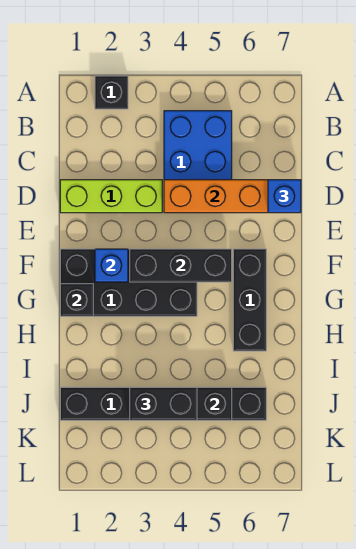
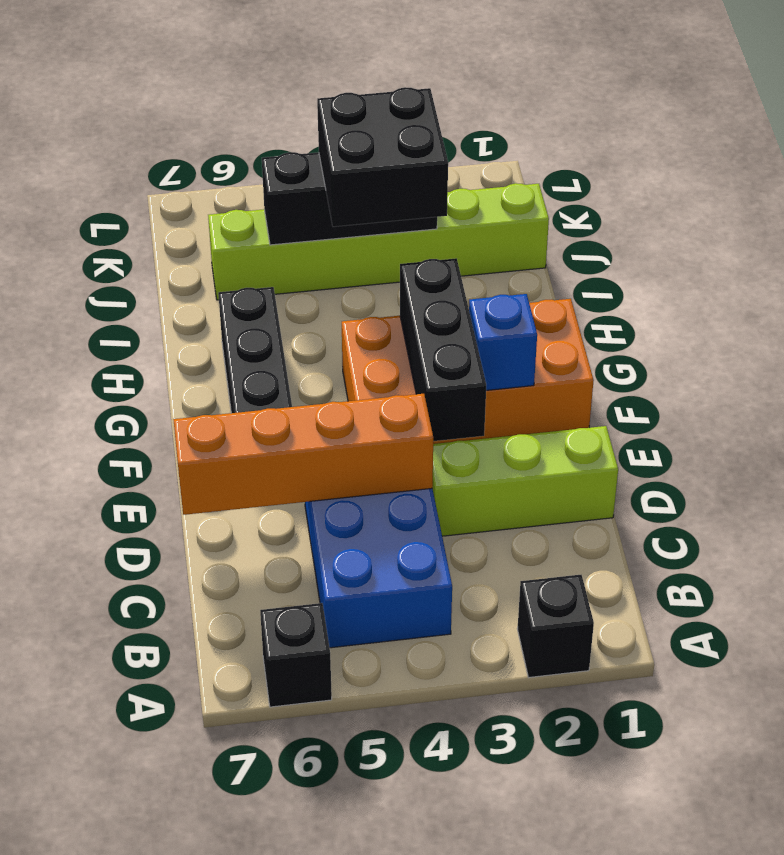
blue 1x1 brick [268,180,301,213] -> none
black 2x4 brick [60,249,197,316] -> orange 2x4 brick [342,299,594,444]
black 1x3 brick [130,249,232,282] -> black 1x3 brick turned to [400,258,486,441]
black 1x1 brick [60,284,93,316] -> black 1x1 brick moved to [260,603,332,707]
black 1x6 brick [60,387,266,420] -> lime 1x6 brick [208,183,549,300]
black 1x2 brick [130,387,197,420] -> black 2x2 brick [317,87,448,227]

